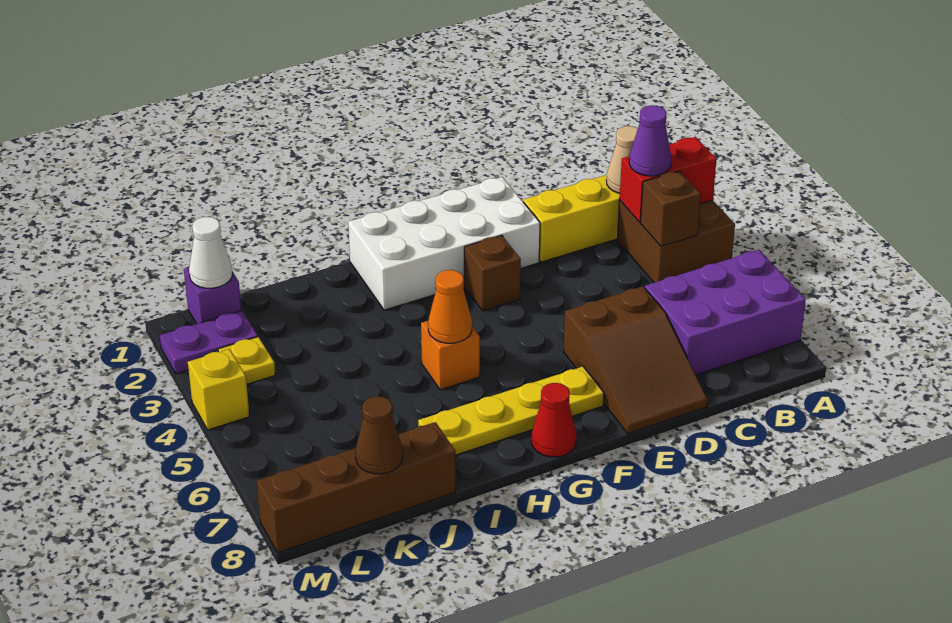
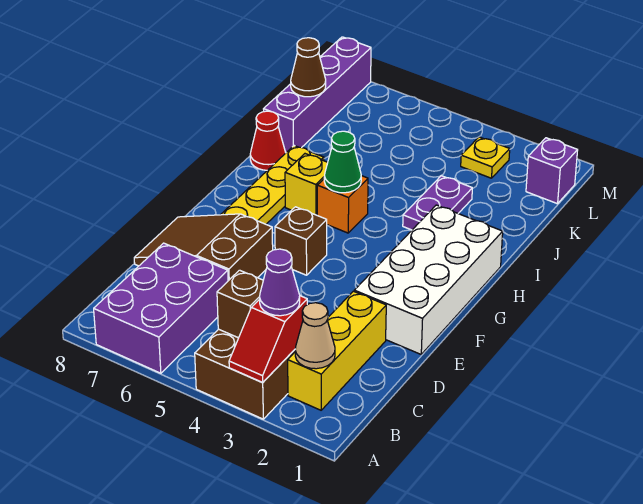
red 1x2 brick [620,137,716,222] -> red 1x2 slope [229,296,307,383]
brown 1x1 brick [464,235,521,311] -> brown 1x1 brick moved to [275,207,327,275]
red 1x1 cone [532,383,576,457] -> red 1x1 cone moved to [250,111,286,170]
orange 1x1 cone [428,270,472,343] -> green 1x1 cone [324,131,361,193]
brown 1x4 brick [257,422,456,553] -> purple 1x4 brick [264,37,371,152]
white 1x1 cone [189,217,232,288] -> none
purple 1x2 plate [160,311,258,374] -> purple 1x2 plate moved to [403,176,472,230]
yellow 1x1 brick [188,349,249,430] -> yellow 1x1 brick moved to [285,154,328,215]

